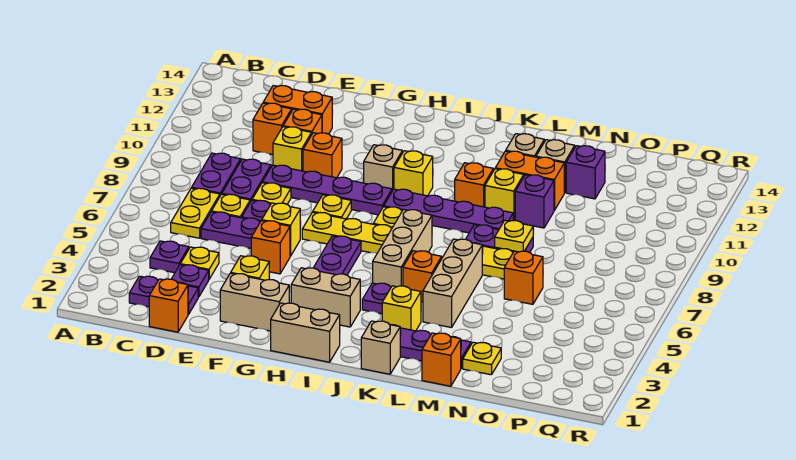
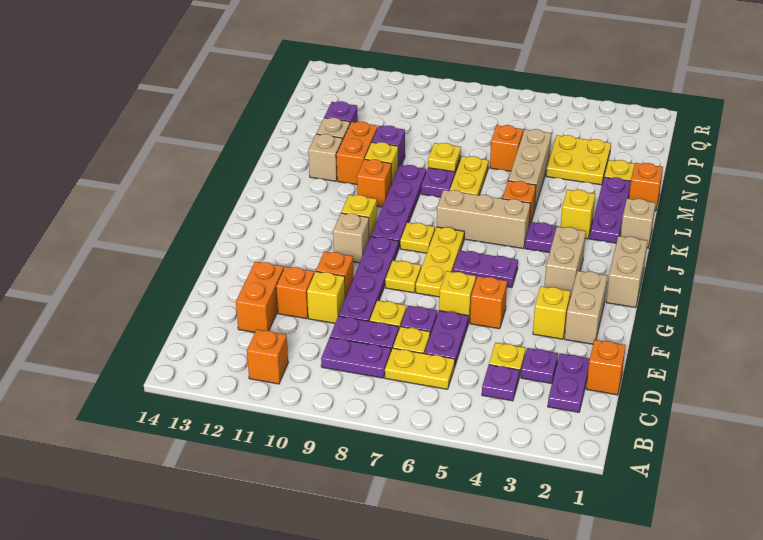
orange 1x1 brick [253,103,292,155] -> orange 1x1 brick moved to [247,330,288,384]
tan 1x3 brick [423,239,482,328] -> tan 1x3 brick turned to [508,129,551,210]
none -> yellow 2x2 plate [546,135,611,185]

